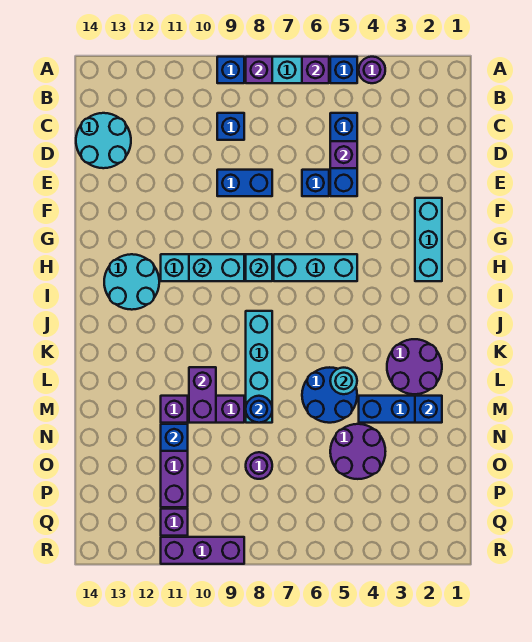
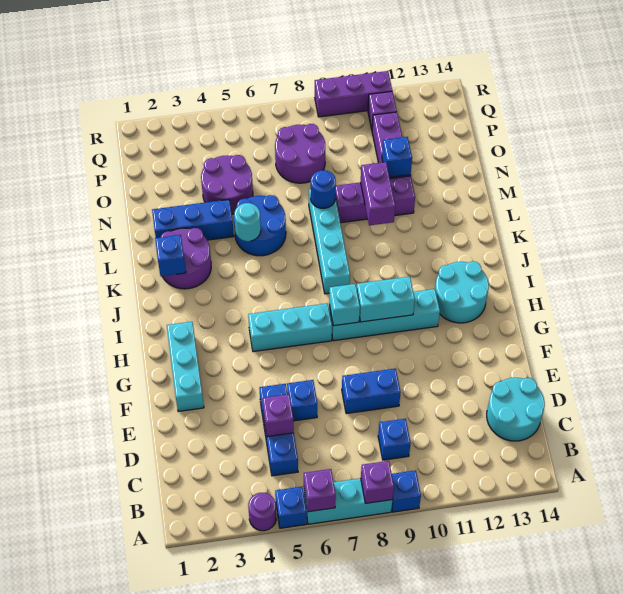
blue 1x1 brick [415,396,442,423] -> blue 1x1 brick moved to [155,235,186,276]
purple 1x1 round brick [246,452,272,479] -> purple 2x2 round brick [275,124,325,183]

